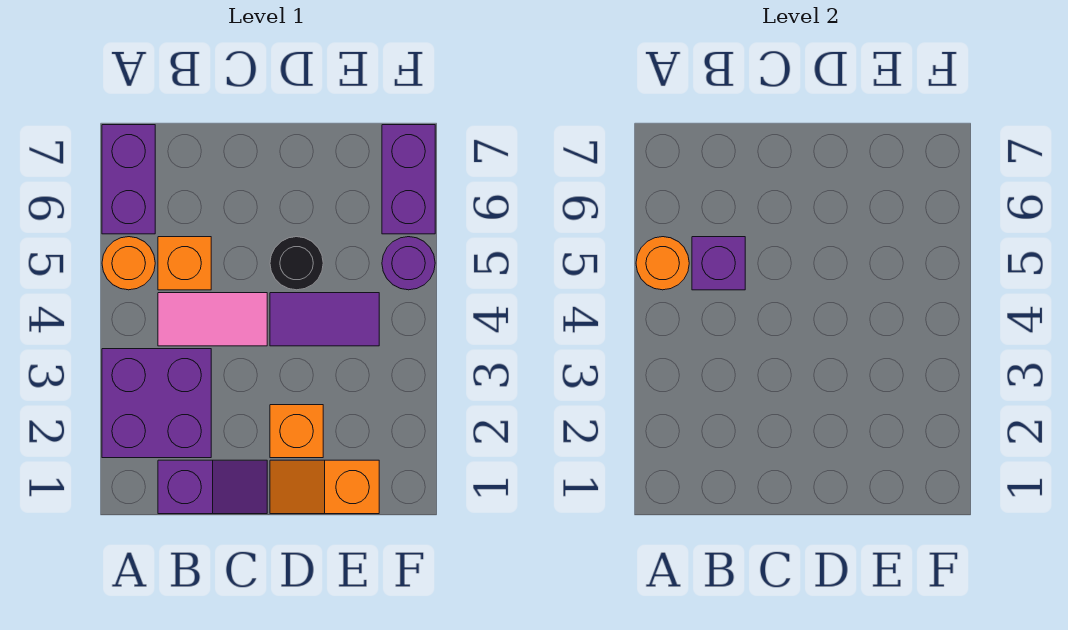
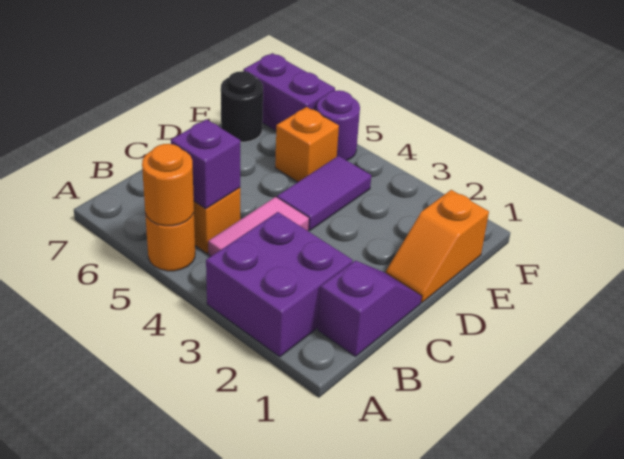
purple 1x2 brick [102,125,155,234] -> none
orange 1x1 brick [270,405,323,458] -> orange 1x1 brick moved to [275,107,339,182]
black 1x1 round brick [270,237,323,290] -> black 1x1 round brick moved to [221,71,263,142]

